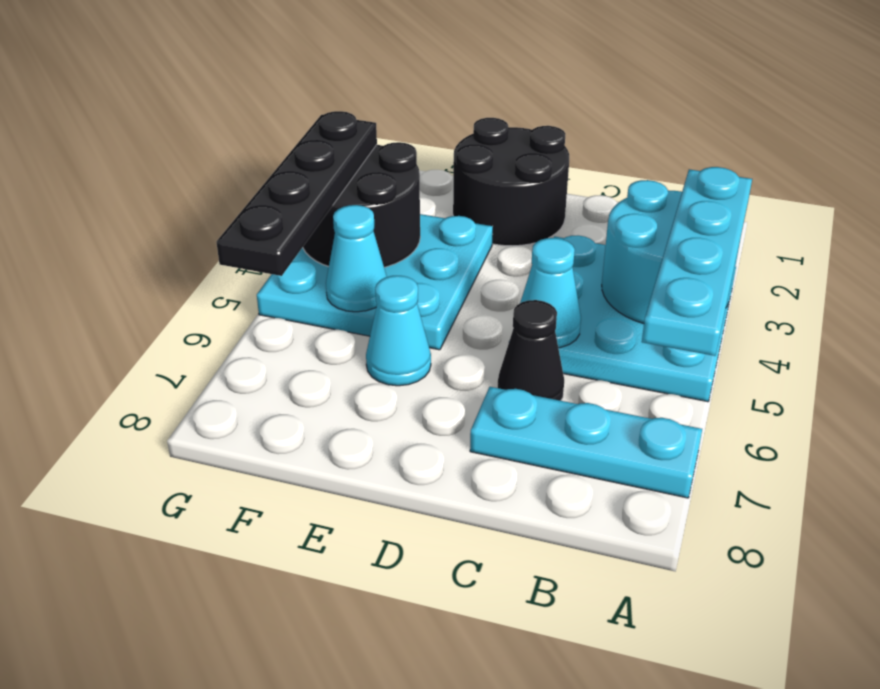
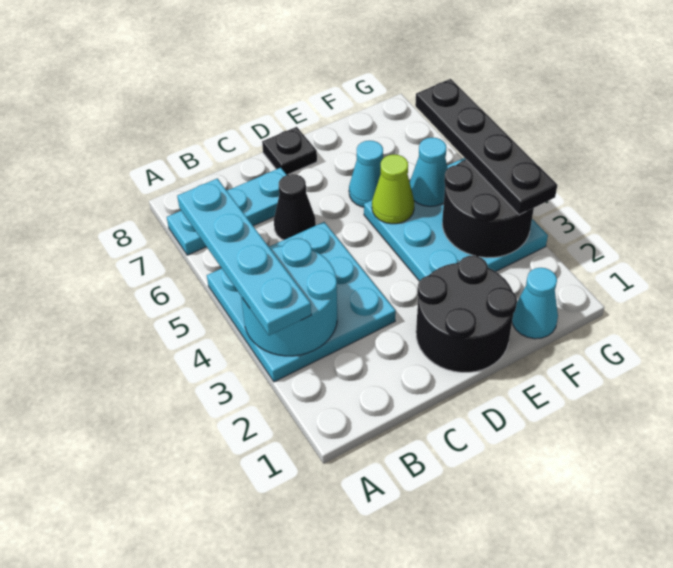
cyan 1x1 cone [520,238,581,348] -> cyan 1x1 cone moved to [512,268,558,339]
none -> black 1x1 plate [262,127,317,175]
none -> lime 1x1 cone [372,154,414,224]

